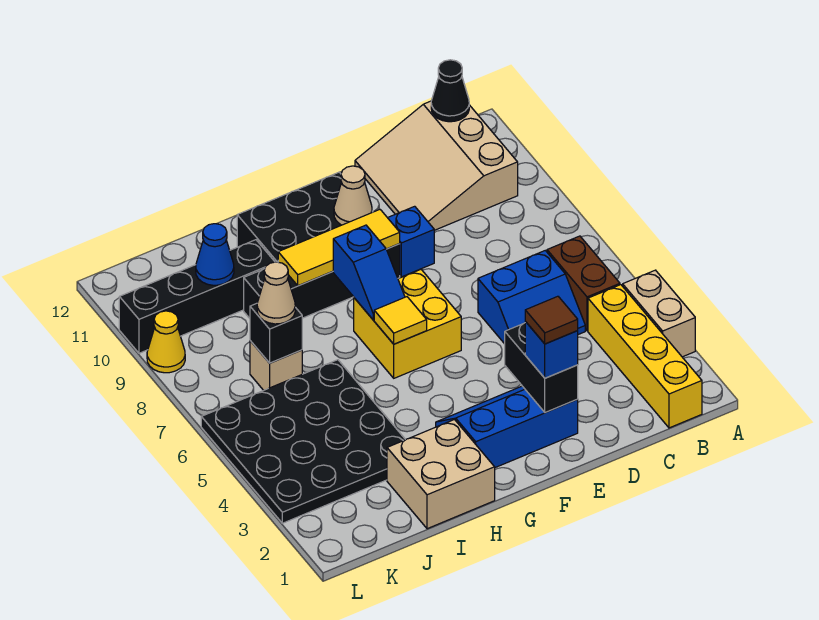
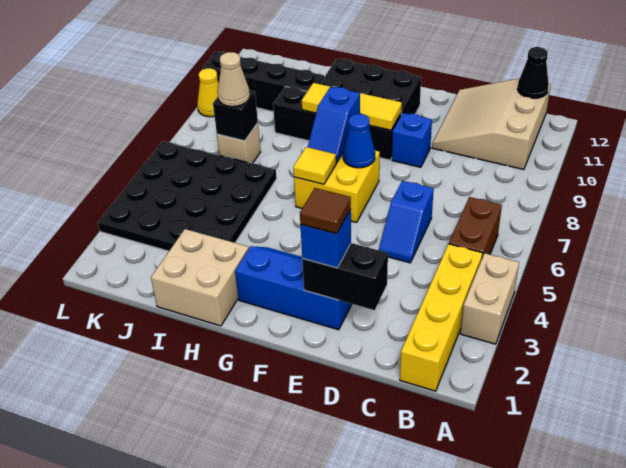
blue 2x2 slope [478,250,585,344] -> blue 1x2 slope [379,181,434,263]
black 1x2 brick [505,323,578,413] -> black 1x2 brick turned to [302,243,388,310]
tan 1x1 cone [334,166,372,225] -> none
blue 1x1 cone [196,224,234,285] -> blue 1x1 cone moved to [343,114,375,168]

